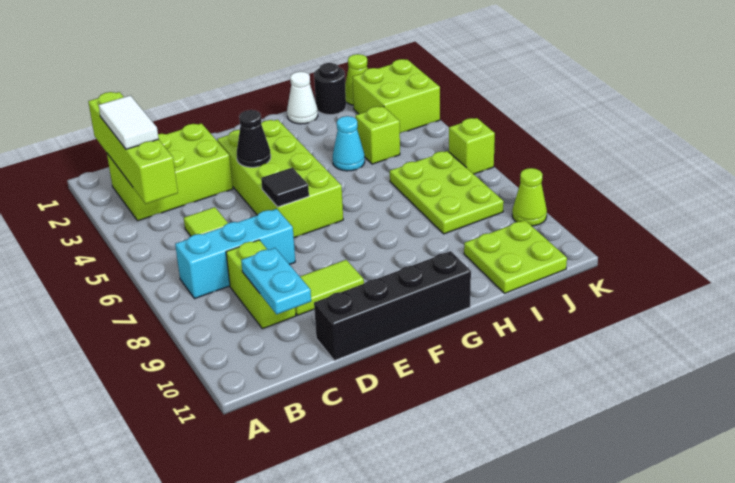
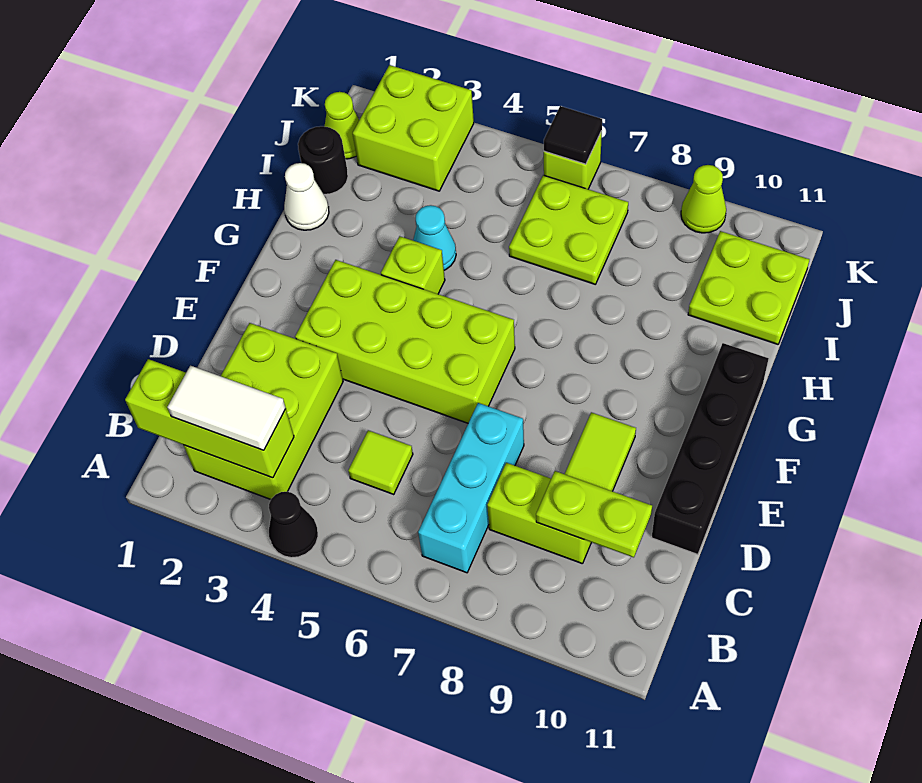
lime 1x4 brick [88,92,178,204] -> lime 1x3 brick [125,359,294,478]
cyan 1x2 plate [241,248,311,314] -> lime 1x2 plate [536,471,652,557]
black 1x1 cone [237,110,271,167] -> black 1x1 cone moved to [269,492,318,558]
black 1x1 tile [261,168,309,207] -> black 1x1 tile moved to [544,106,602,164]
lime 1x1 brick [355,106,400,164] -> lime 1x1 brick moved to [381,236,445,294]
lime 2x3 plate [390,151,504,234] -> lime 2x2 plate [509,175,628,284]

